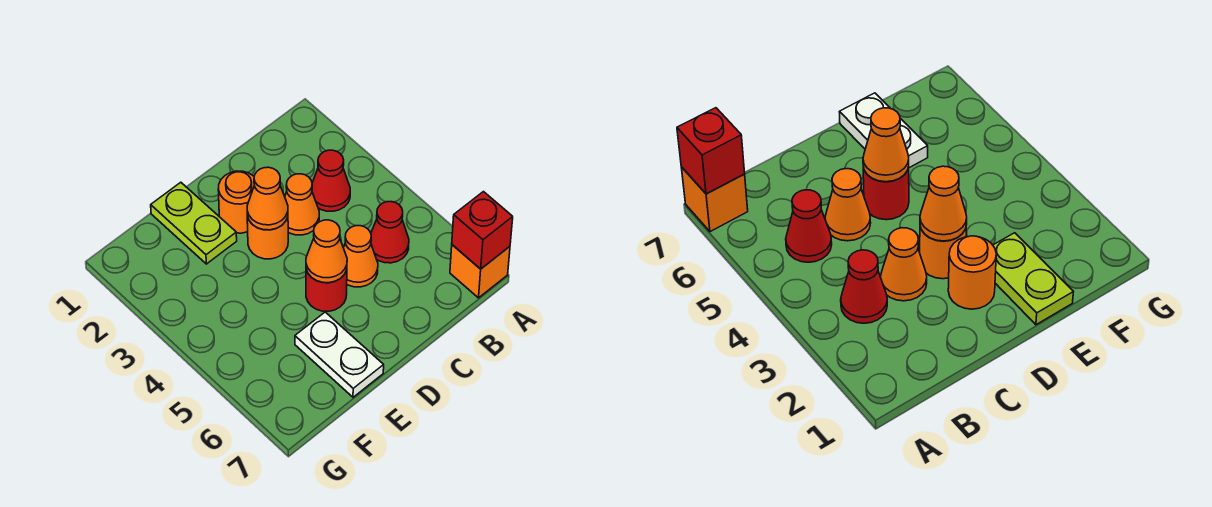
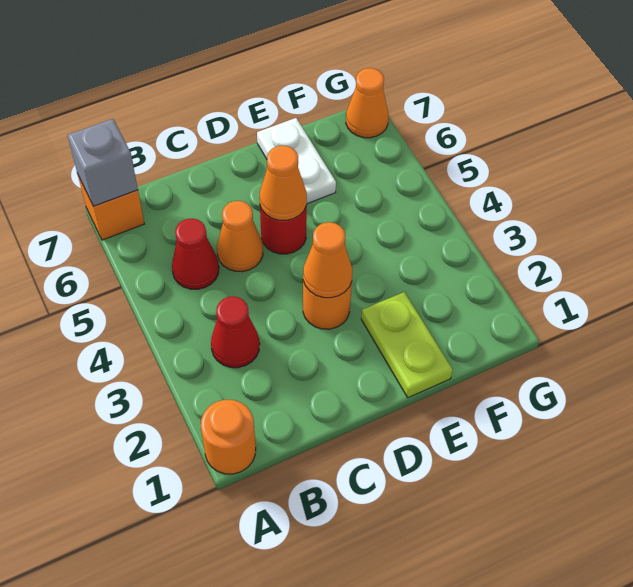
red 1x1 brick [452,192,513,269] -> grey 1x1 brick [67,119,138,206]
orange 1x1 cone [285,174,319,235] -> orange 1x1 cone moved to [346,68,388,138]
orange 1x1 round brick [218,171,254,233] -> orange 1x1 round brick moved to [201,400,256,474]

